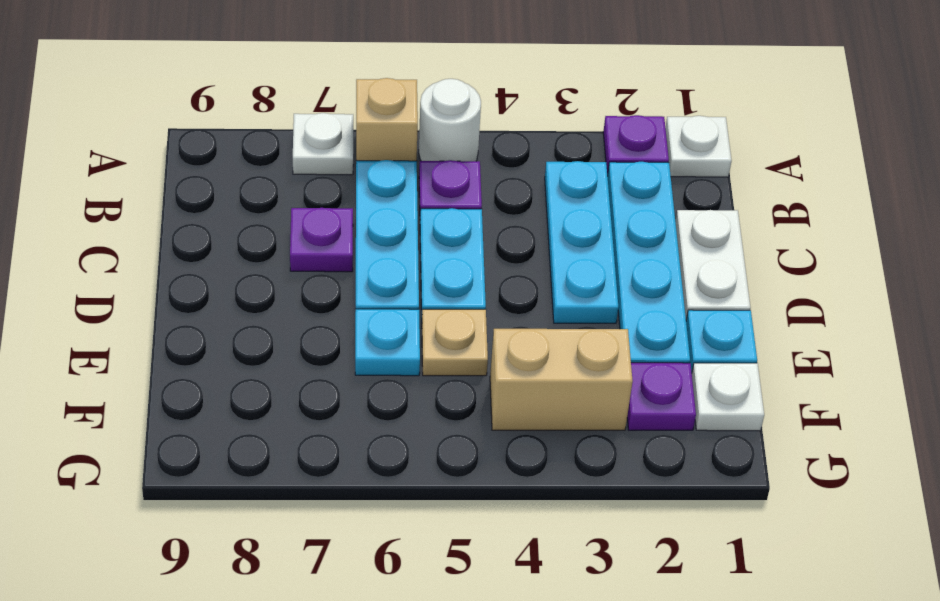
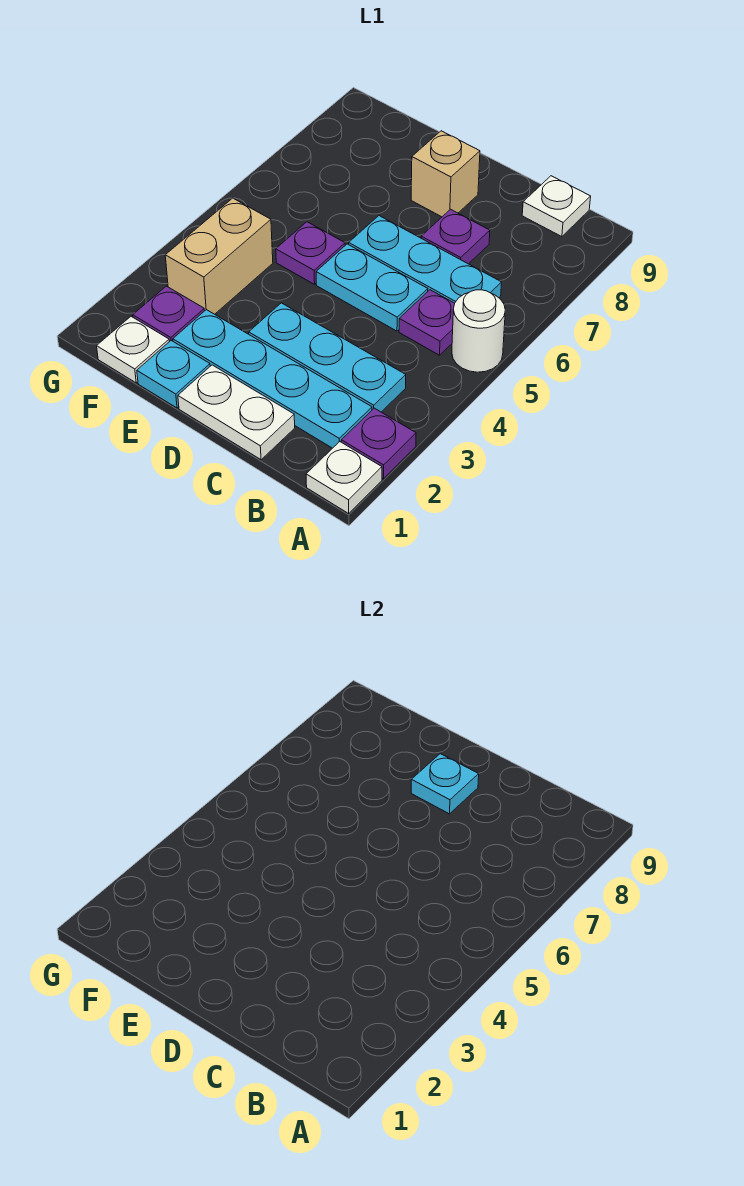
tan 1x1 brick [356,78,418,161] -> tan 1x1 brick moved to [411,131,480,217]
white 1x1 plate [293,113,353,175] -> white 1x1 plate moved to [522,176,591,237]
tan 1x1 plate [422,309,488,376] -> purple 1x1 plate [276,222,345,284]
cyan 1x1 plate [355,309,420,376] -> cyan 1x1 plate moved to [411,754,479,814]

